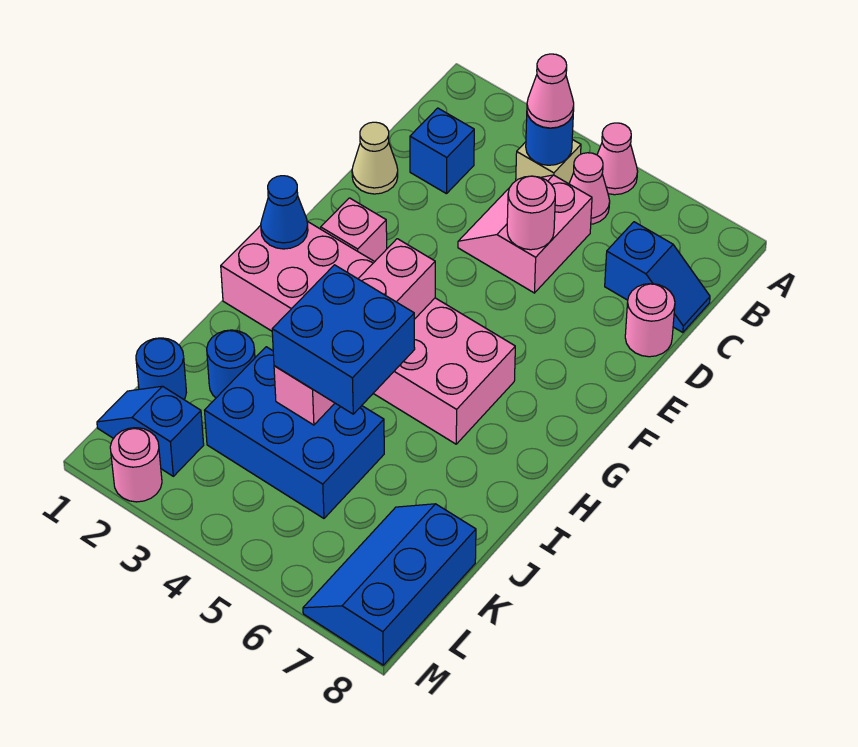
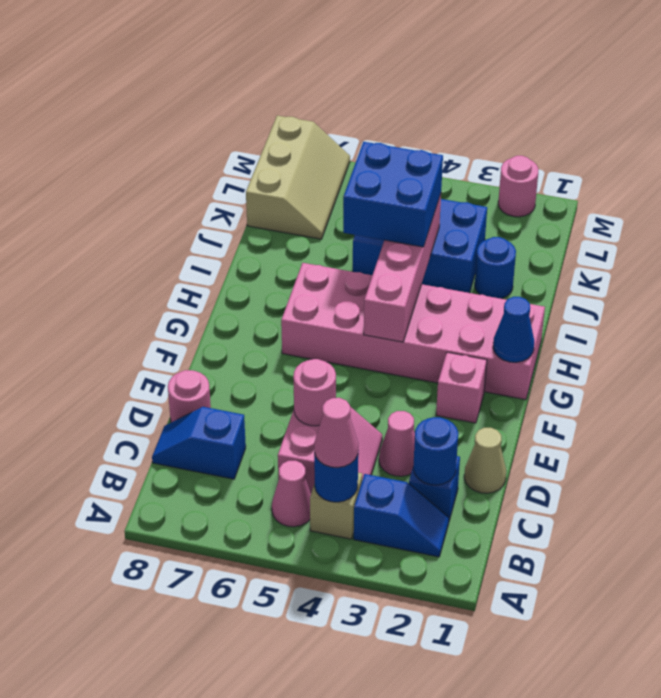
pink 1x1 cone [597,123,638,195] -> pink 1x1 cone moved to [379,411,415,476]
blue 1x1 round brick [136,338,186,399] -> blue 1x1 round brick moved to [413,417,458,485]
blue 2x3 slope [303,504,476,665] -> tan 2x3 slope [246,116,350,239]
blue 1x2 slope [97,386,204,476] -> blue 1x2 slope moved to [354,474,449,557]

